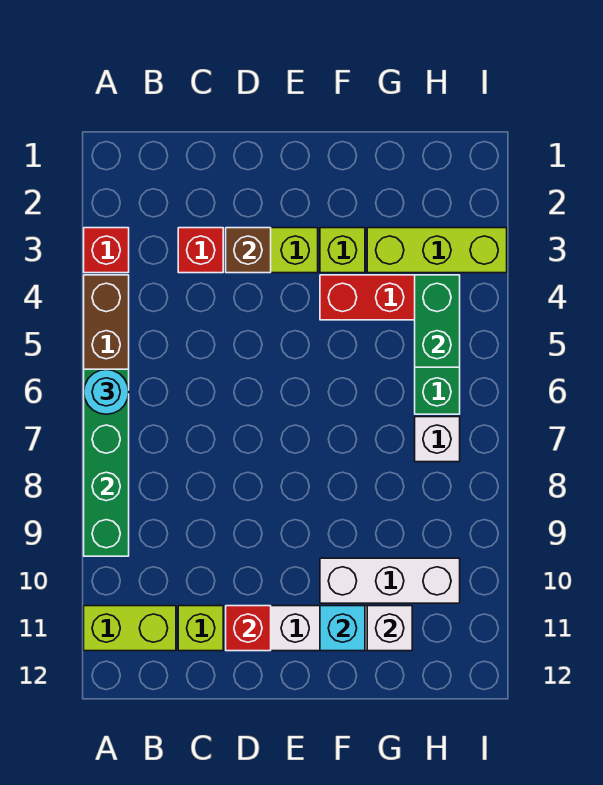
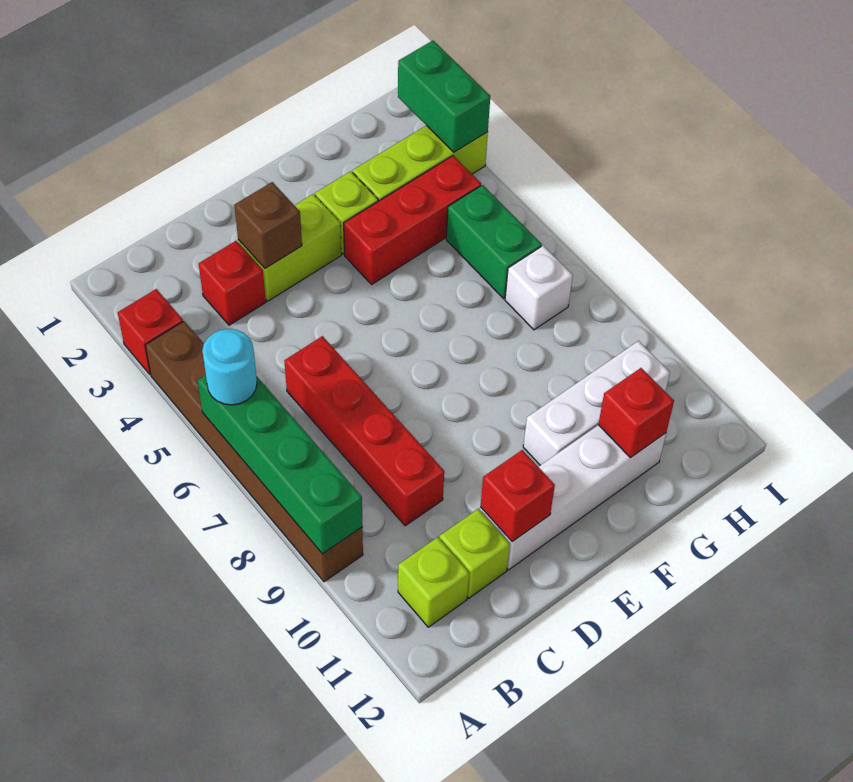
lime 1x2 brick [84,606,176,651] -> lime 1x1 brick [398,537,469,627]
none -> red 1x4 brick [284,336,444,526]
cyan 1x1 brick [320,606,365,651] -> none
white 1x1 brick [367,606,412,651] -> red 1x1 brick [598,368,674,458]
green 1x2 brick [415,275,460,367] -> green 1x2 brick moved to [398,41,490,152]

